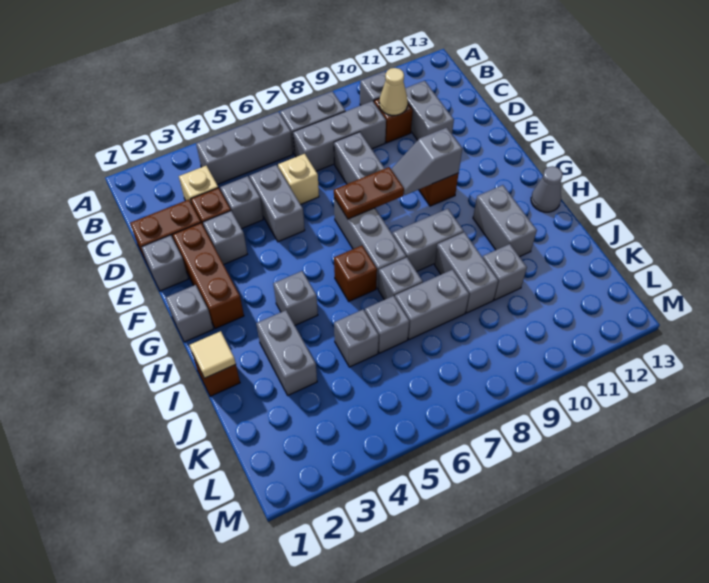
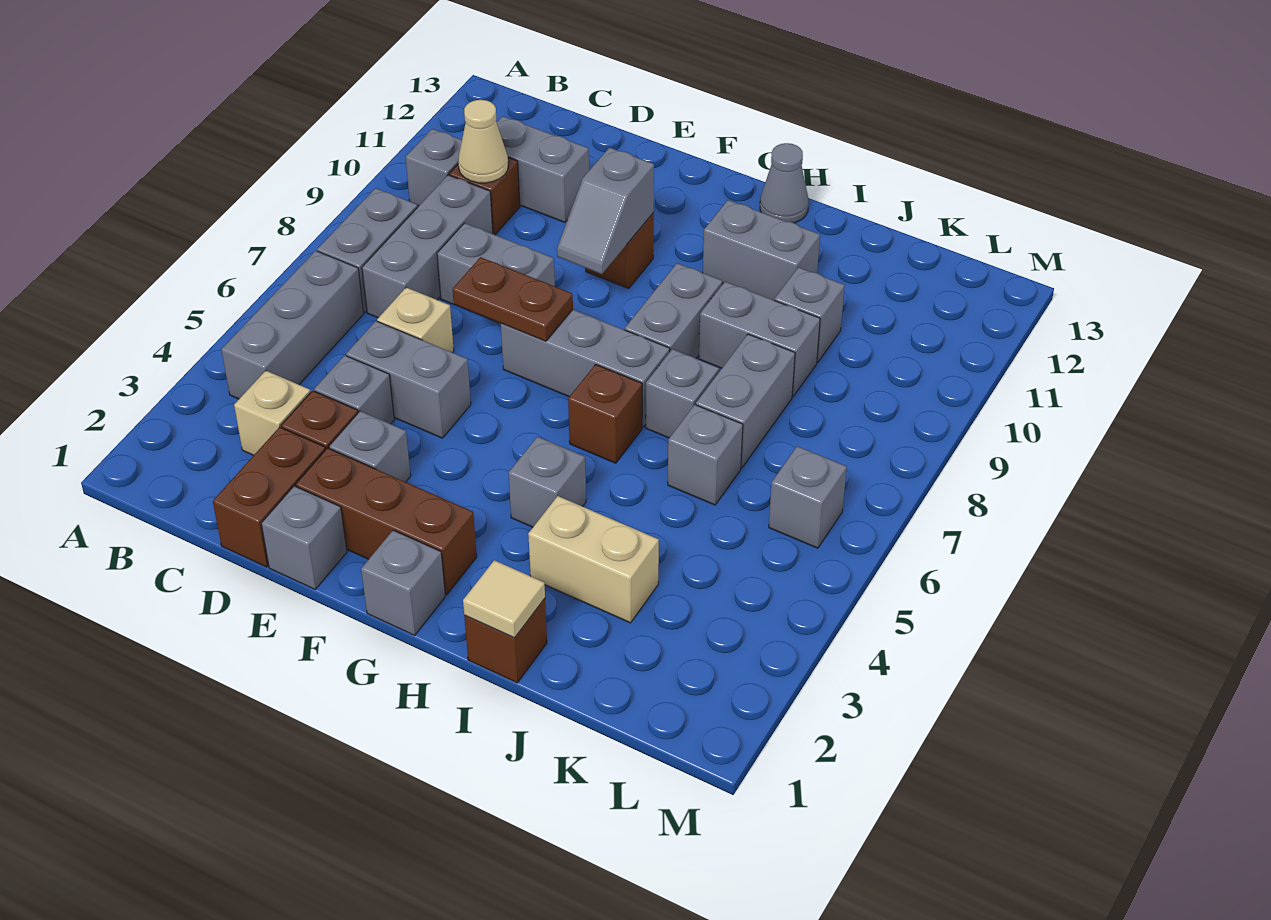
brown 1x2 plate [334,167,404,219] -> brown 1x2 plate turned to [453,257,573,341]
grey 1x2 brick [256,310,317,395] -> tan 1x2 brick [528,496,659,623]
grey 1x1 brick [334,310,379,367] -> grey 1x1 brick moved to [769,446,847,548]

